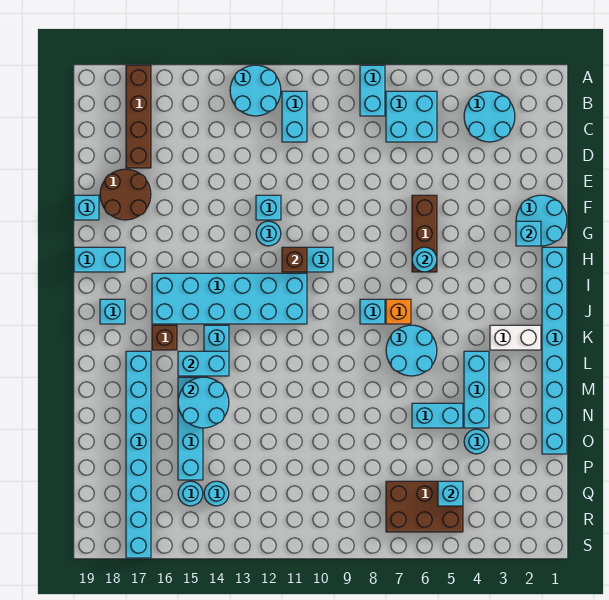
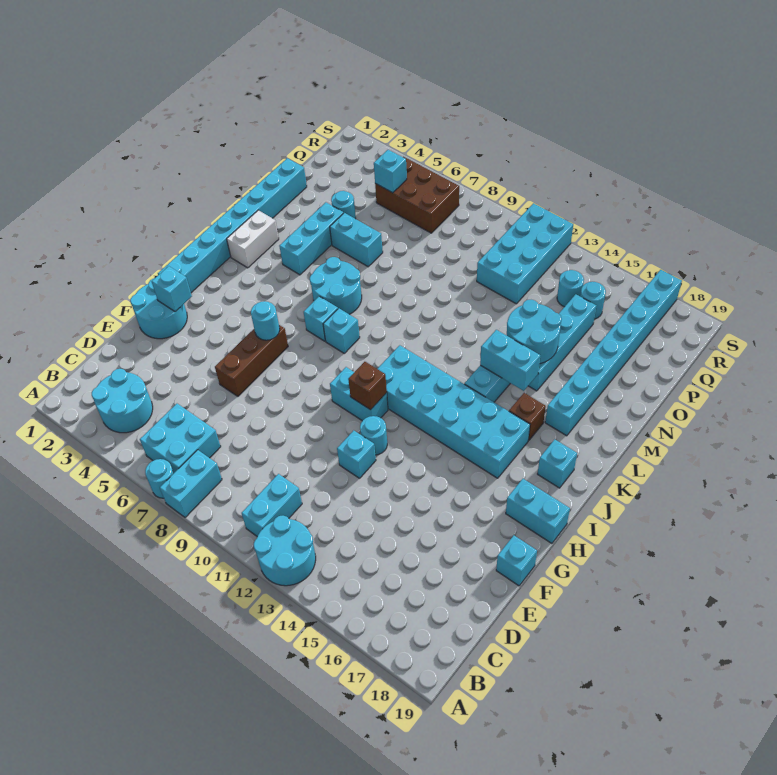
none -> cyan 1x1 round brick [145,459,174,498]
brown 1x4 brick [126,65,151,168] -> none
brown 2x2 round brick [100,169,151,220] -> none
orange 1x1 brick [386,299,411,324] -> cyan 1x1 brick [304,296,338,341]
white 1x2 brick [490,325,541,350] -> white 1x2 brick turned to [227,210,279,268]
none -> cyan 2x4 brick [477,203,573,304]

